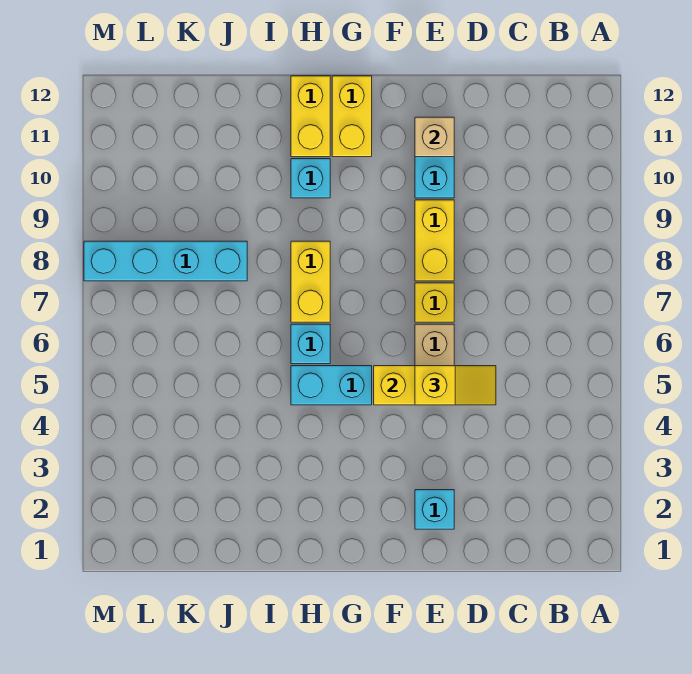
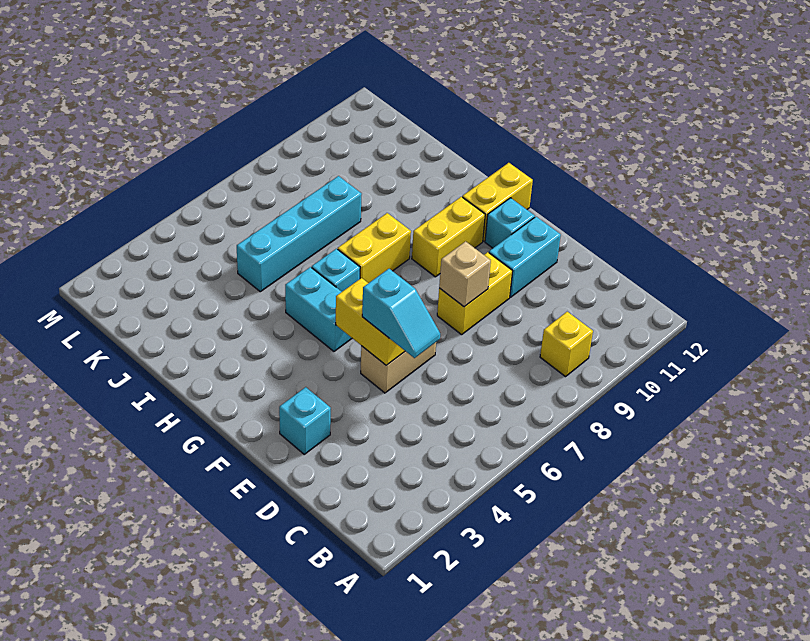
yellow 1x2 slope [415,366,496,405] -> cyan 1x2 slope [362,269,440,358]
yellow 1x1 brick [415,283,454,322] -> yellow 1x1 brick moved to [540,312,593,377]
tan 1x1 brick [415,117,454,157] -> tan 1x1 brick moved to [439,241,491,307]
cyan 1x1 brick [291,159,330,198] -> cyan 1x1 brick moved to [485,198,535,248]
yellow 1x2 brick [291,76,330,157] -> yellow 1x2 brick moved to [412,197,485,277]
cyan 1x4 brick [84,241,247,281] -> cyan 1x4 brick turned to [237,176,362,292]

